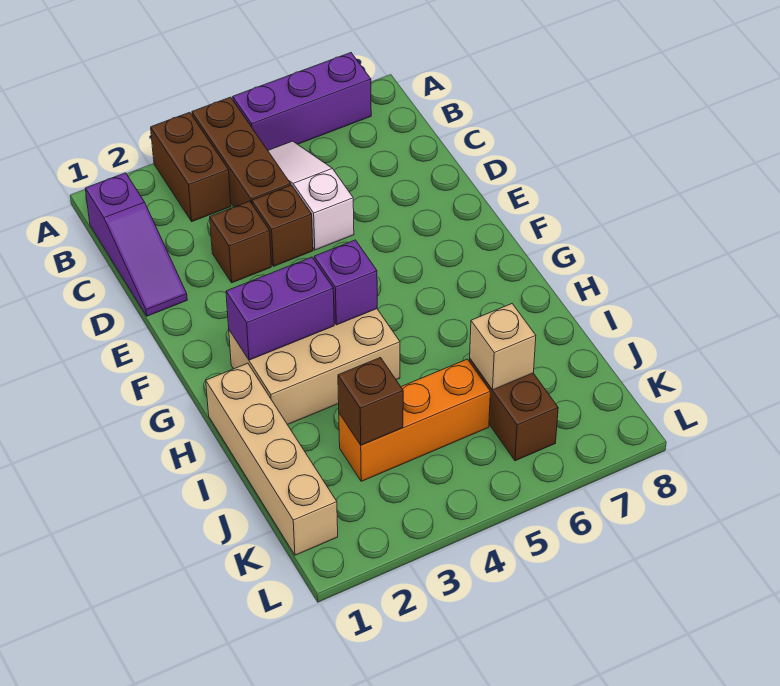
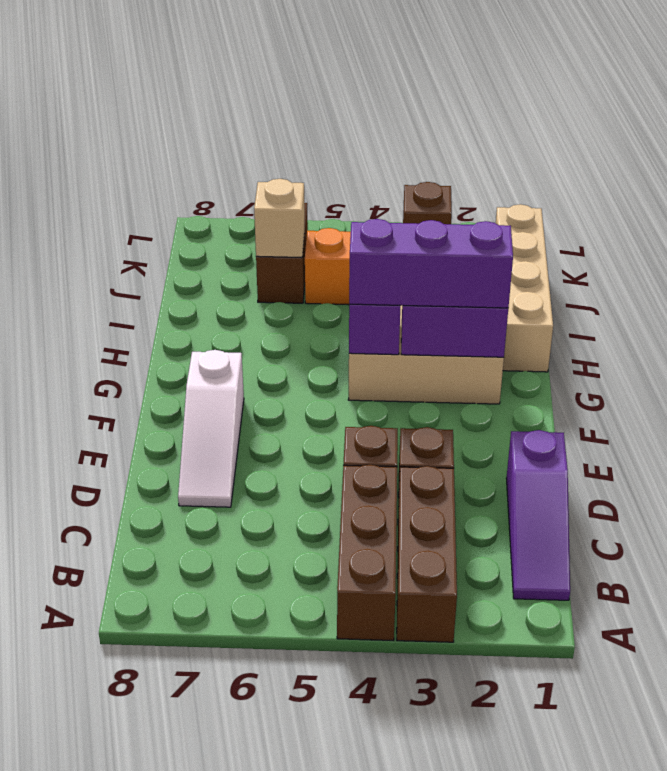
brown 1x2 brick [151,112,231,221] -> brown 1x3 brick [397,466,457,642]
purple 1x3 brick [233,53,371,150] -> purple 1x3 brick moved to [349,219,513,308]
purple 1x3 slope [85,173,187,316] -> purple 1x3 slope turned to [506,430,570,600]
white 1x3 slope [268,141,354,250] -> white 1x3 slope moved to [178,350,244,507]

